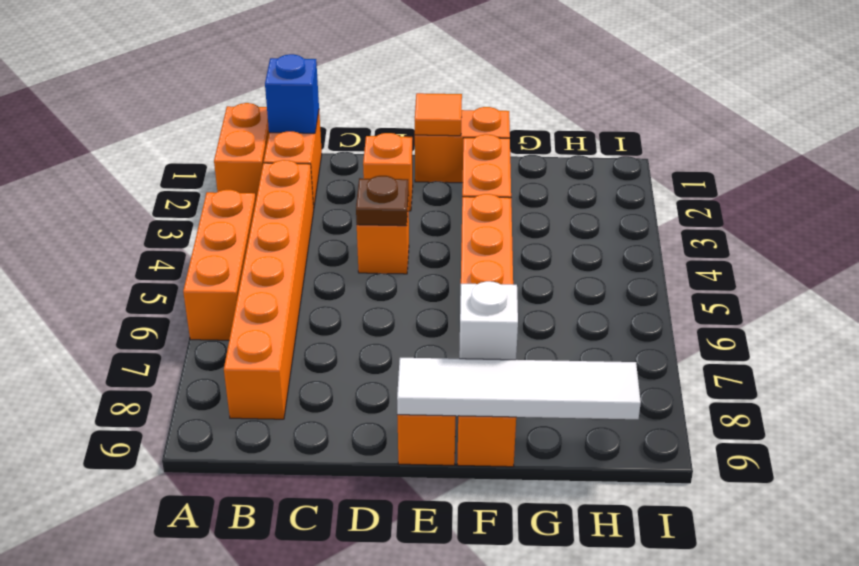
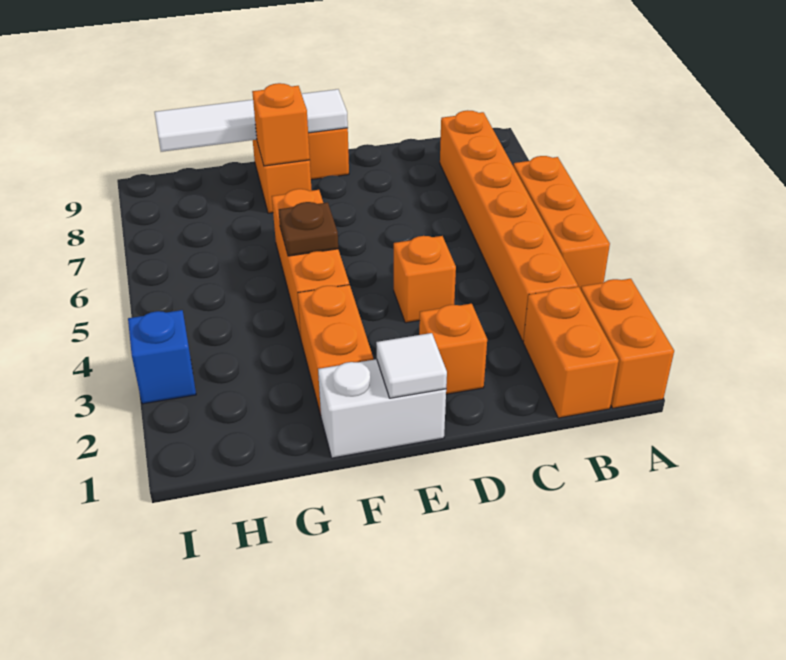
blue 1x1 brick [265,54,319,133] -> blue 1x1 brick moved to [128,310,196,404]
brown 1x1 plate [356,176,409,226] -> brown 1x1 plate moved to [279,202,338,256]
orange 1x2 brick [415,107,510,183] -> white 1x2 brick [318,359,446,458]
orange 1x1 tile [415,93,462,136] -> white 1x1 tile [376,333,447,398]
white 1x1 brick [459,281,518,360] -> orange 1x1 brick [252,83,310,166]

